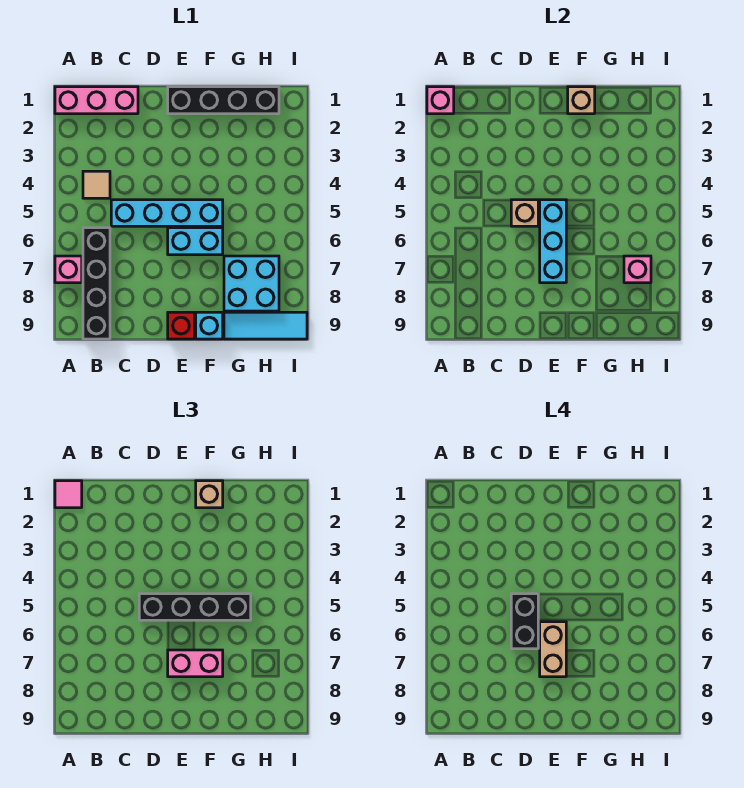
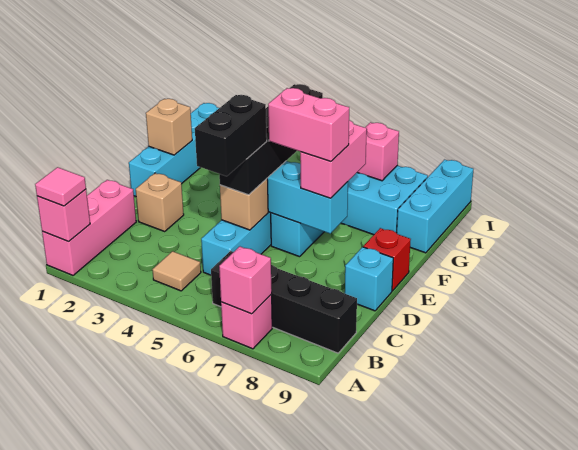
none -> pink 1x1 brick [219,247,272,314]
black 1x2 brick [511,594,538,649] -> black 1x2 brick turned to [195,95,267,176]
black 1x4 brick [168,87,279,114] -> cyan 1x4 brick [129,103,219,196]
tan 1x2 brick [540,622,566,677] -> pink 1x2 brick [268,88,349,162]
tan 1x1 brick [196,481,223,508] -> tan 1x1 brick moved to [136,173,184,231]
cyan 1x1 brick [196,312,223,339] -> cyan 1x1 brick moved to [345,247,393,311]
cyan 1x3 tile [224,312,307,339] -> cyan 1x3 brick [397,160,473,253]

